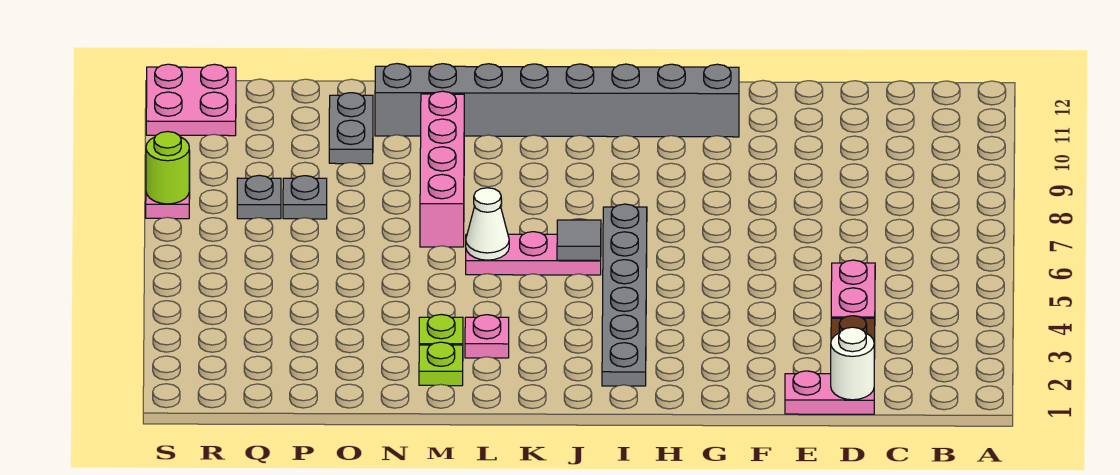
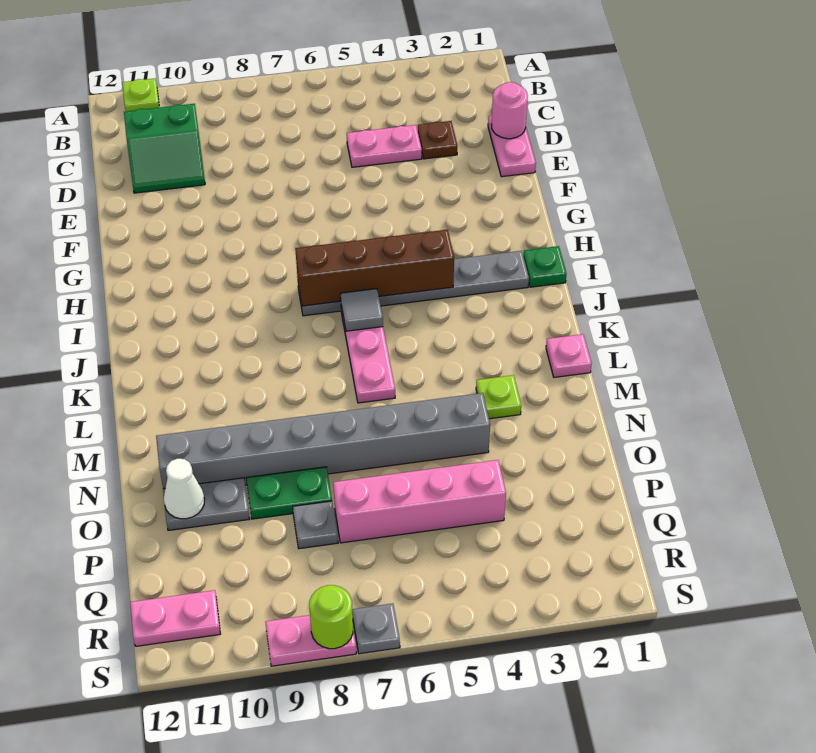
none -> green 2x2 slope [124,104,205,193]
white 1x1 round brick [831,327,874,400] -> pink 1x1 round brick [491,82,528,139]
grey 1x8 brick [375,64,739,137] -> grey 1x8 brick turned to [156,393,490,489]
none -> green 1x1 plate [523,246,567,287]
none -> brown 1x4 brick [295,230,454,306]
pink 1x1 plate [465,315,509,358] -> pink 1x1 plate moved to [546,334,592,377]
white 1x1 cone [466,188,509,260] -> white 1x1 cone moved to [164,459,205,519]
lime 1x1 plate [419,342,463,386] -> lime 1x1 plate moved to [122,78,159,111]
pink 1x4 brick [420,91,464,247] -> pink 1x4 brick moved to [333,460,506,543]
none -> green 1x2 plate [246,467,332,519]
grey 1x1 plate [237,175,281,219] -> grey 1x1 plate moved to [352,603,400,654]
pink 2x2 plate [146,64,236,136] -> pink 1x2 plate [130,590,220,646]

